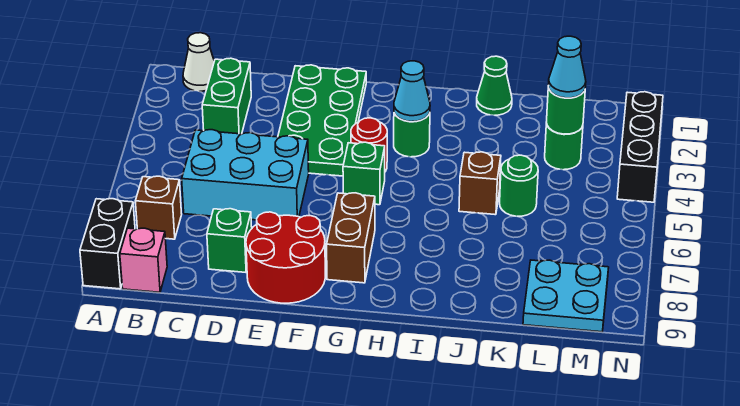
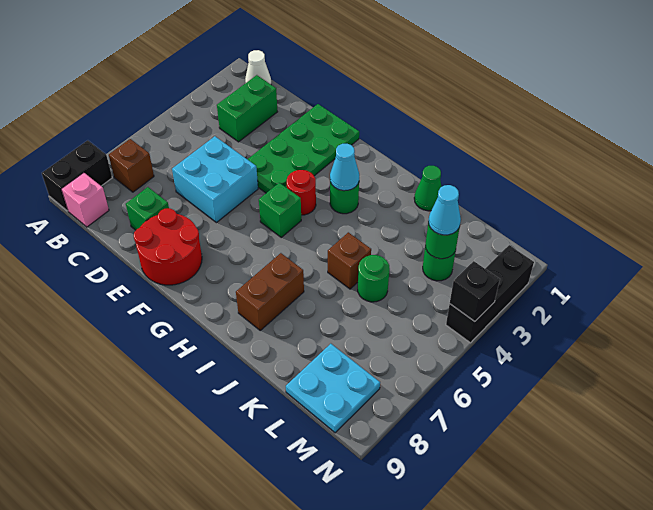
cyan 2x3 brick [182,130,309,220] -> cyan 2x2 brick [172,136,258,223]
brown 1x2 brick [327,193,375,283] -> brown 1x2 brick moved to [236,253,304,330]
none -> black 1x1 brick [450,261,500,321]

